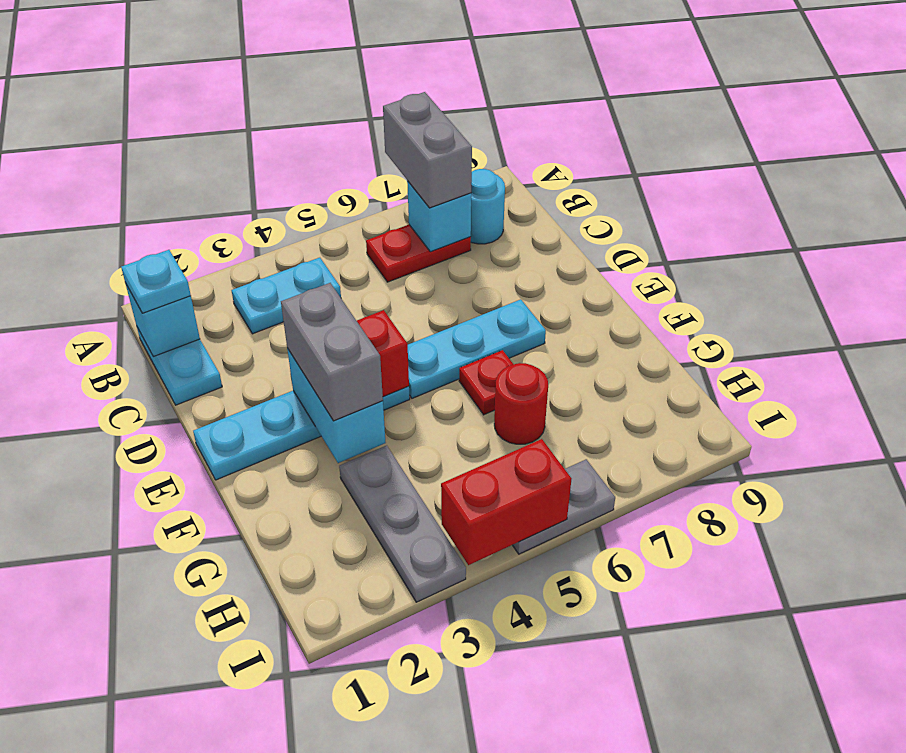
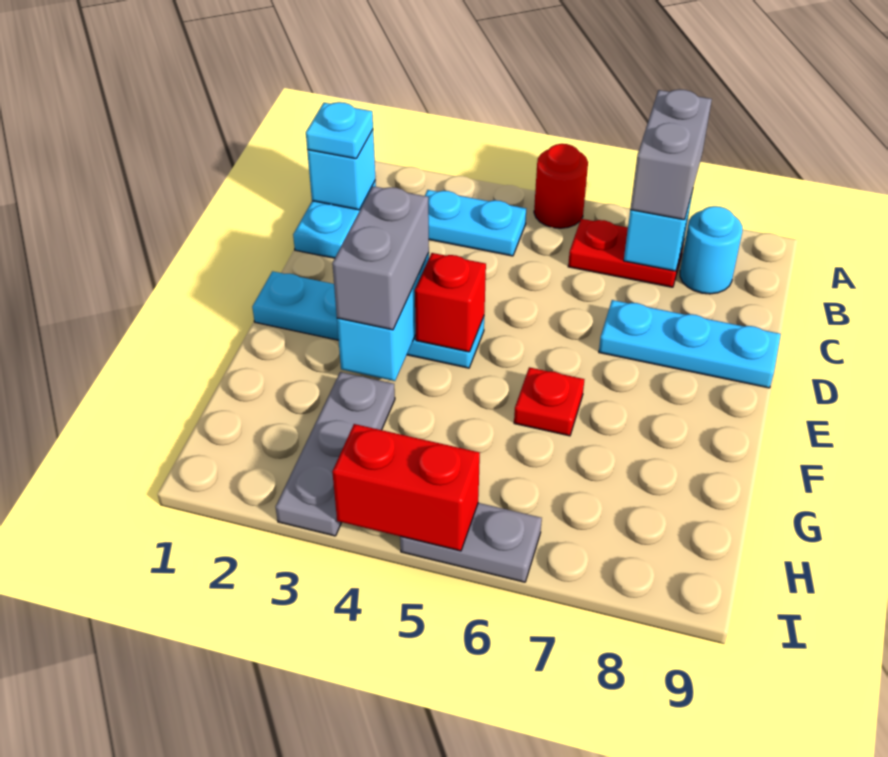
cyan 1x3 plate [408,299,546,398] -> cyan 1x3 plate moved to [599,300,781,388]
red 1x1 round brick [494,363,548,444] -> red 1x1 round brick moved to [534,144,588,228]

